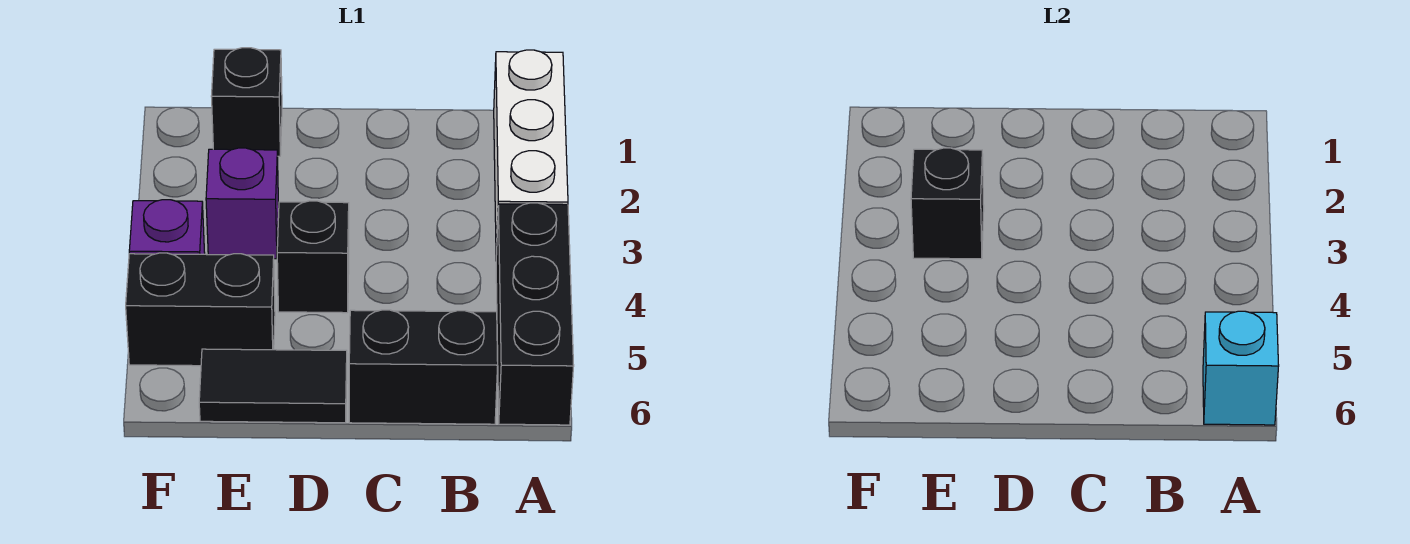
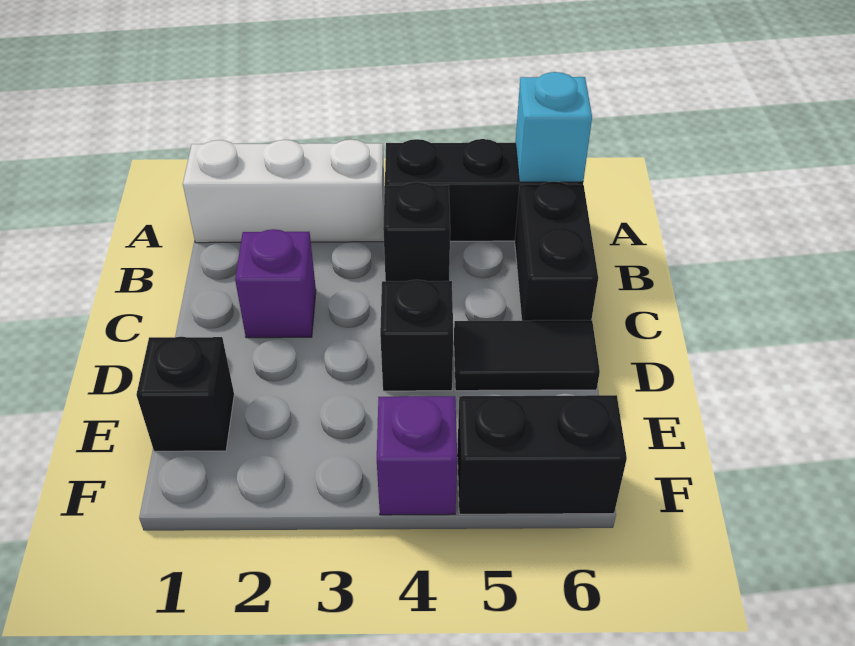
black 1x2 tile [199,349,347,423] -> black 1x2 tile turned to [454,320,600,391]
purple 1x1 brick [206,148,279,259] -> purple 1x1 brick moved to [235,229,316,338]
black 1x1 brick [911,148,984,259] -> black 1x1 brick moved to [383,182,450,281]
black 1x2 brick [126,253,275,366] -> black 1x2 brick turned to [457,395,627,514]

